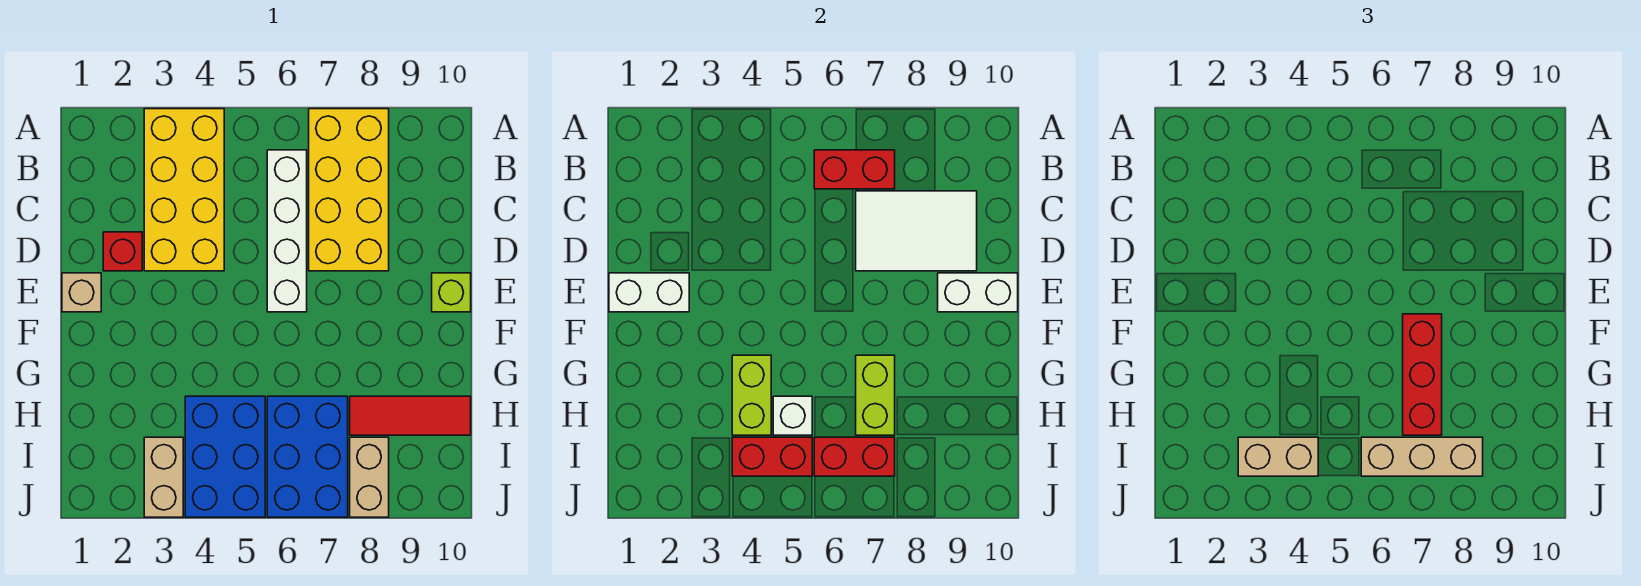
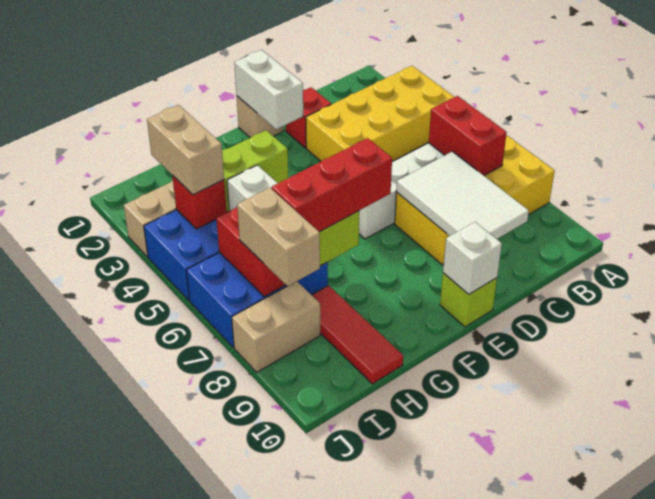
white 1x2 brick [938,273,1018,312] -> white 1x1 brick [443,222,502,294]
red 1x2 brick [732,437,812,476] -> red 1x1 brick [172,176,227,229]
tan 1x3 brick [1361,437,1483,476] -> tan 1x2 brick [237,188,320,286]

